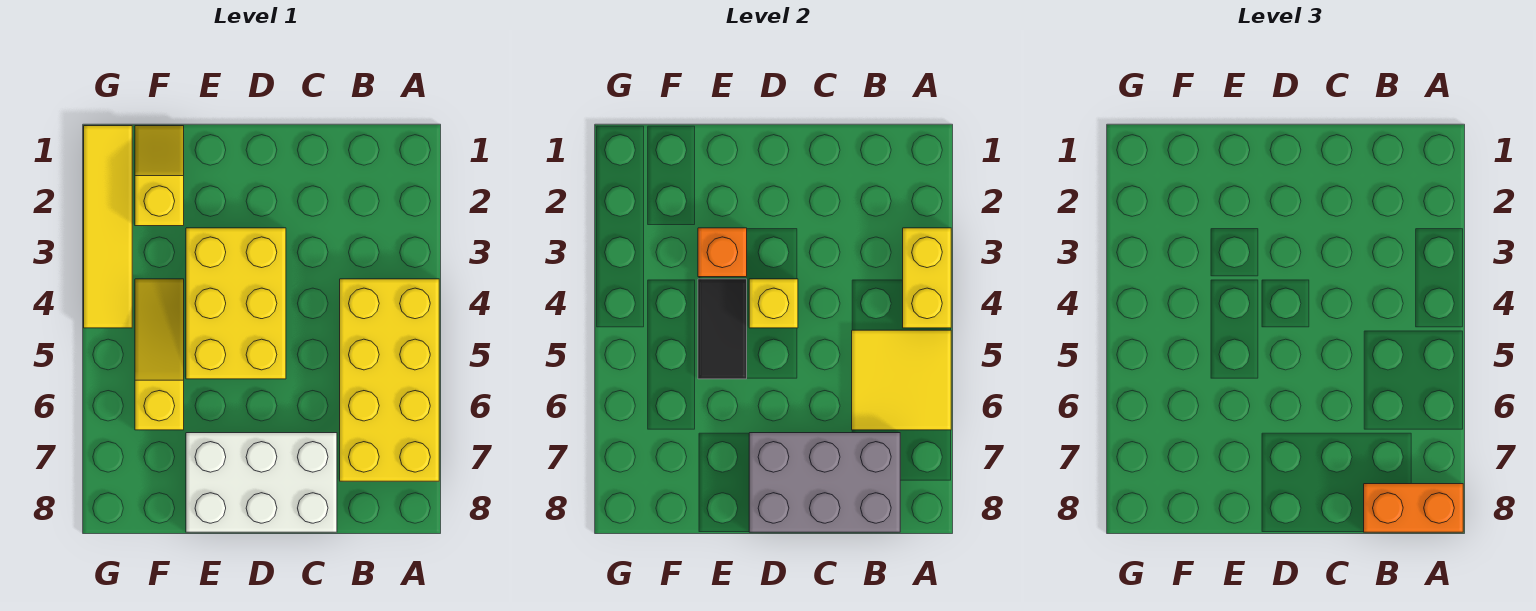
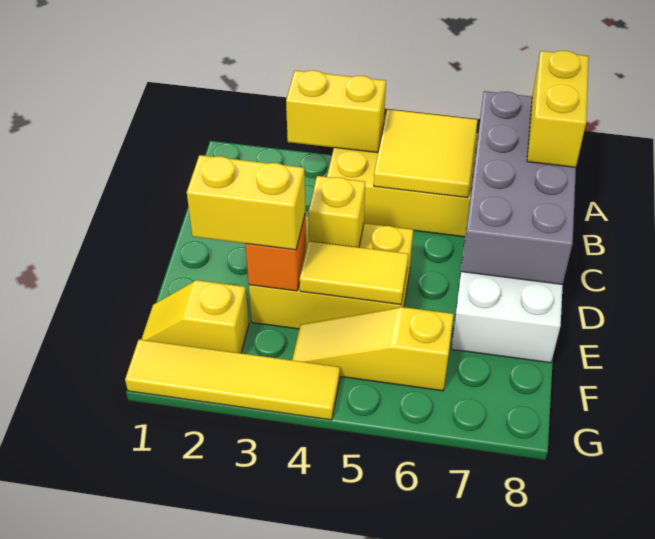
orange 1x2 brick [1364,484,1463,532] -> yellow 1x2 brick [527,51,589,167]
grey 2x3 brick [749,433,900,532] -> grey 2x4 brick [461,91,576,285]
none -> yellow 1x2 brick [187,155,305,250]
black 1x2 tile [698,279,747,379] -> yellow 1x2 tile [300,241,408,304]

